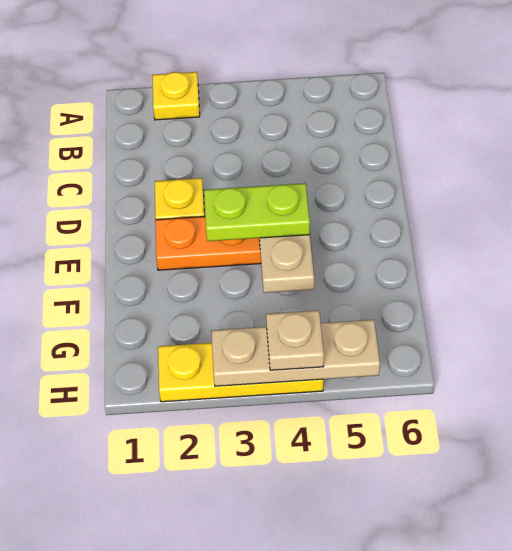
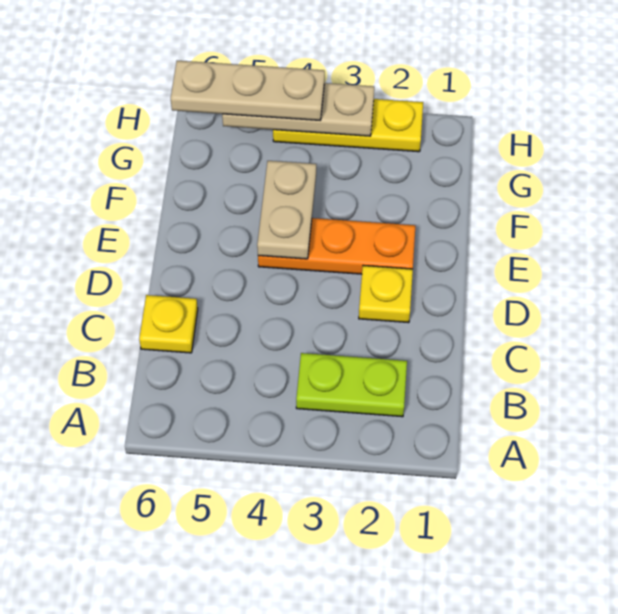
yellow 1x1 plate [152,72,200,120] -> yellow 1x1 plate moved to [139,295,198,353]
lime 1x2 plate [204,183,310,241] -> lime 1x2 plate moved to [296,353,407,417]
tan 1x1 plate [266,310,324,370] -> tan 1x3 plate [171,61,325,120]

